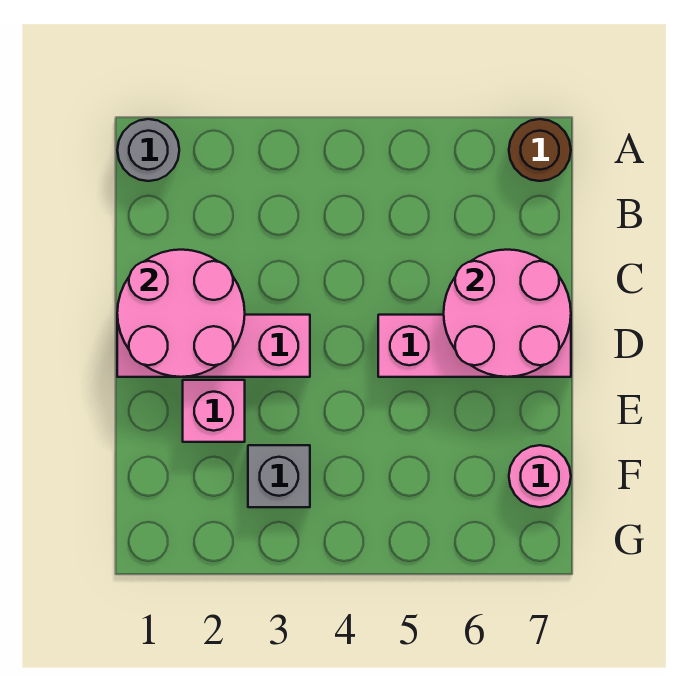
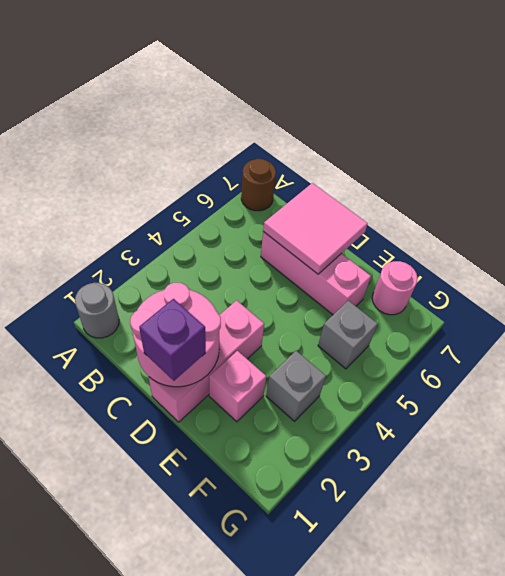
pink 2x2 round brick [444,250,571,377] -> pink 2x2 tile [263,183,368,274]
none -> purple 1x1 brick [139,299,206,381]
pink 1x3 brick [378,315,571,377] -> pink 1x3 brick turned to [261,232,371,315]
none -> grey 1x1 brick [318,301,378,369]

